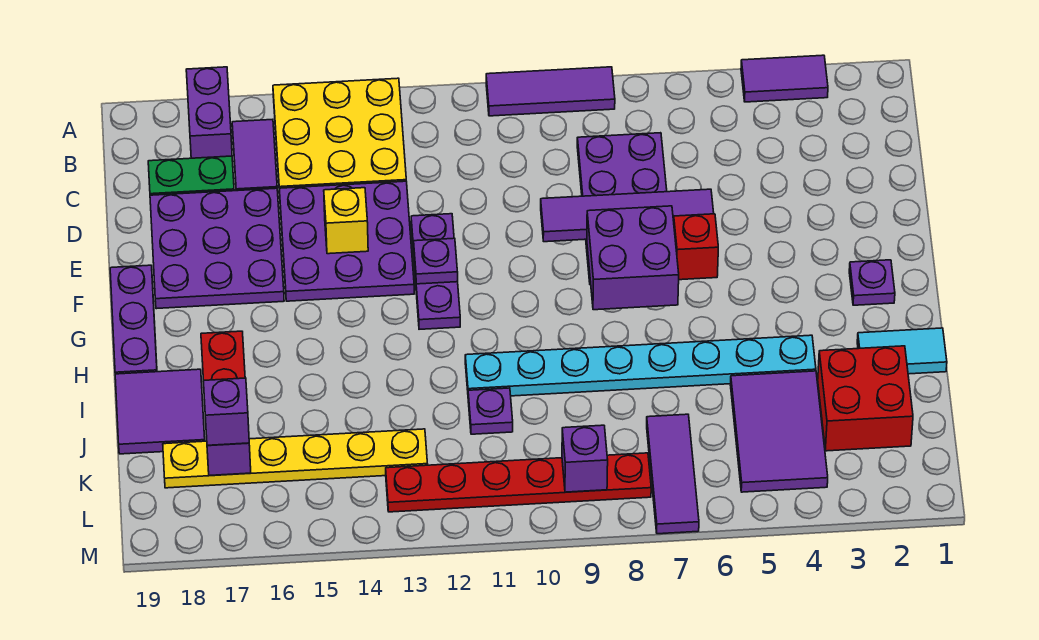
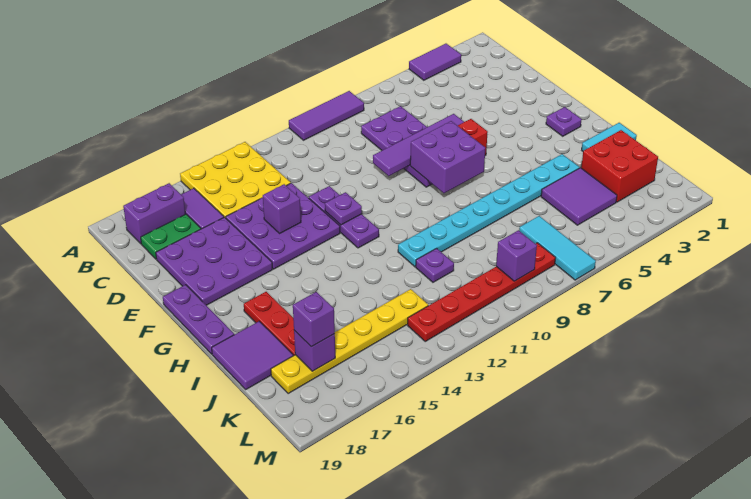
purple 1x2 brick [186,67,232,158] -> purple 1x2 brick turned to [123,183,185,244]
yellow 1x1 brick [324,188,368,254] -> purple 1x1 brick [263,184,301,233]
purple 2x3 tile [731,371,828,492] -> purple 2x2 tile [541,168,617,225]
purple 1x3 tile [647,414,699,534] -> cyan 1x3 tile [519,216,596,280]

